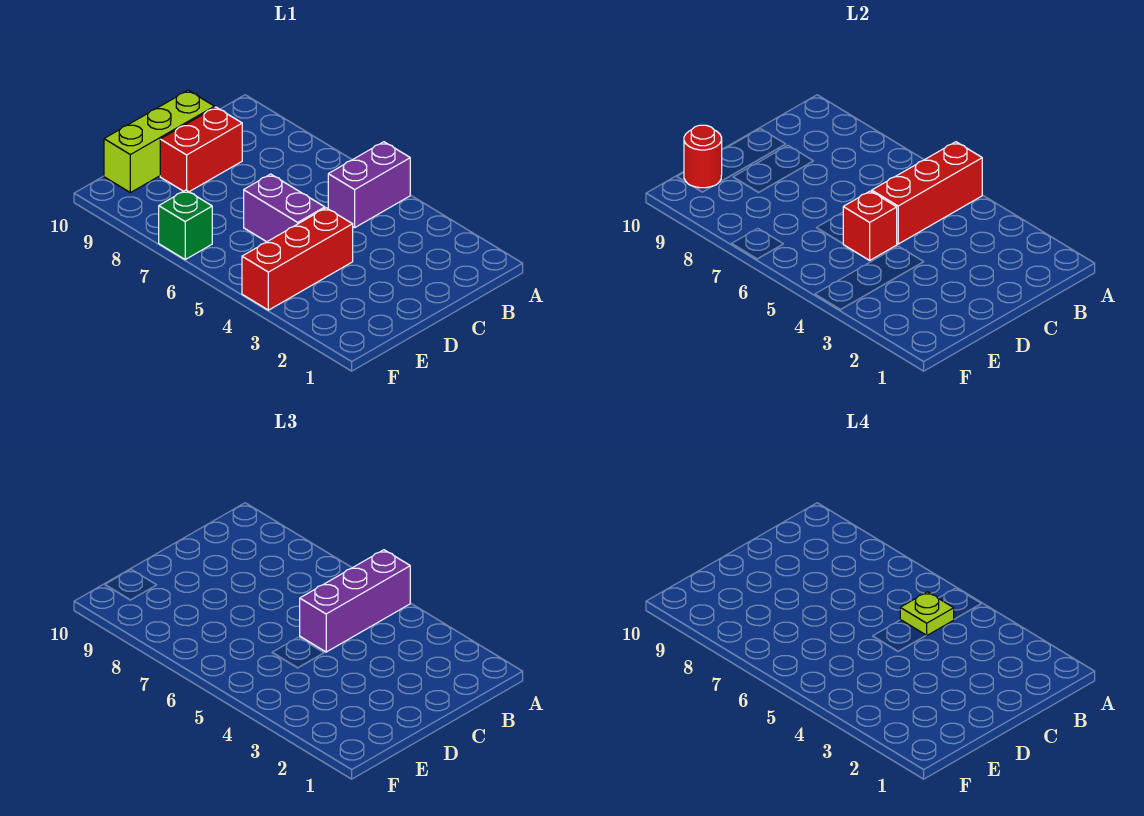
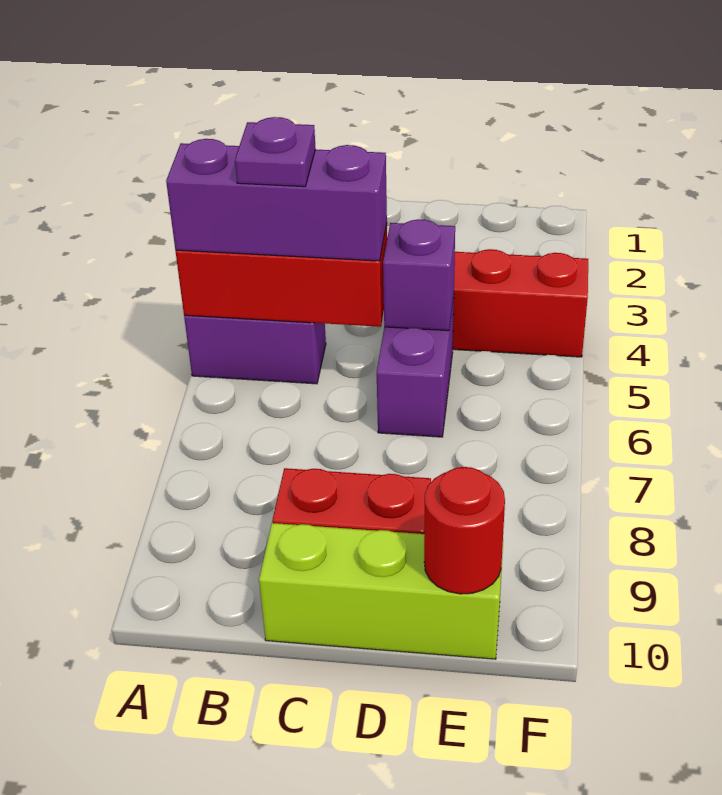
lime 1x1 plate [900,592,954,636] -> purple 1x1 plate [235,117,316,187]
red 1x1 brick [843,191,897,260] -> purple 1x1 brick [383,219,455,331]
green 1x1 brick [159,190,212,259] -> none

